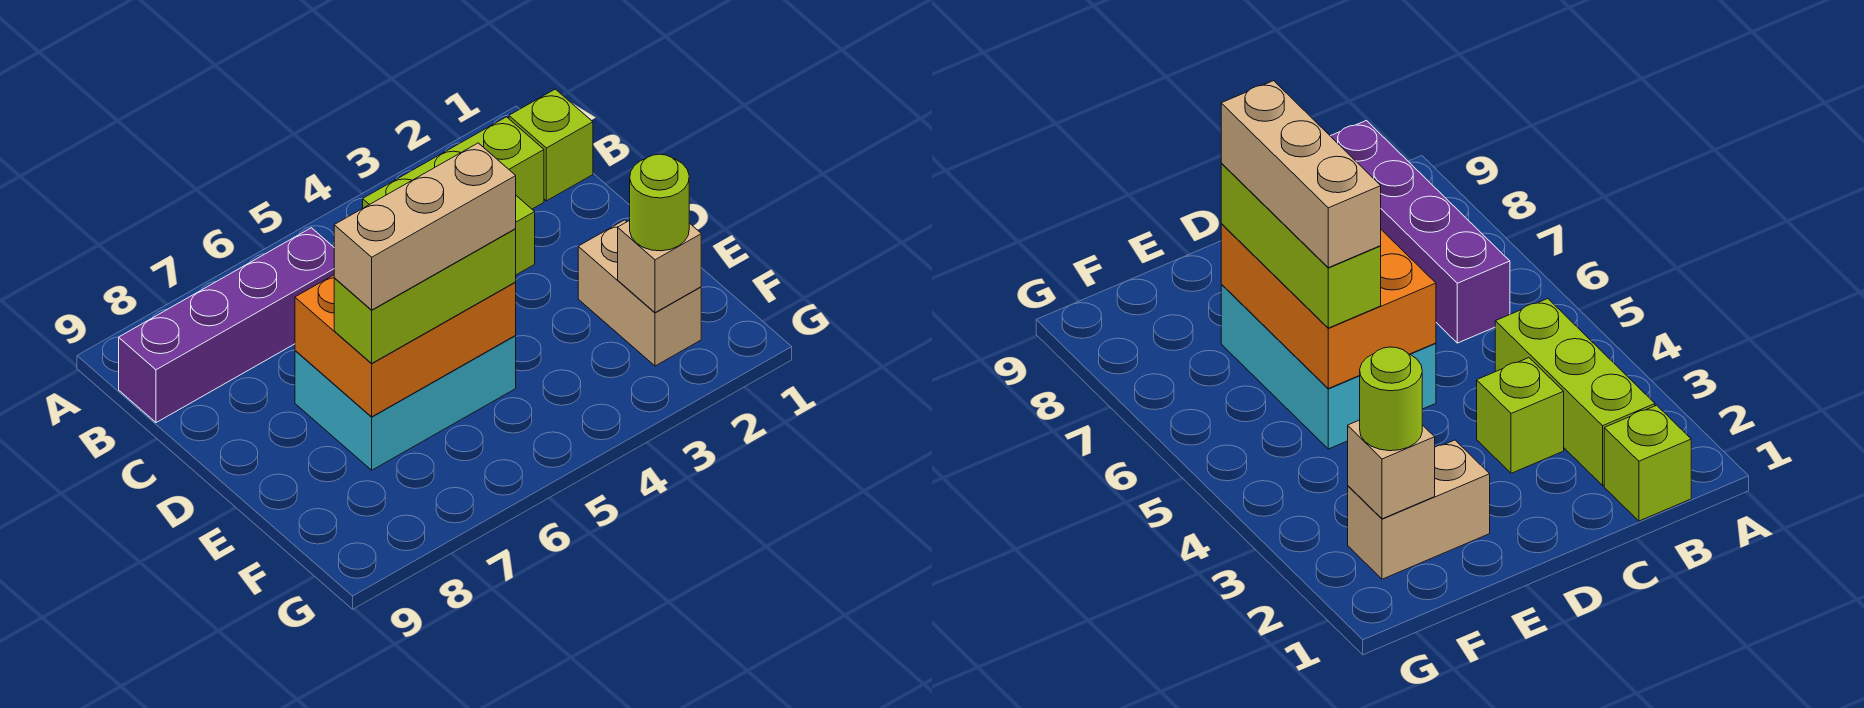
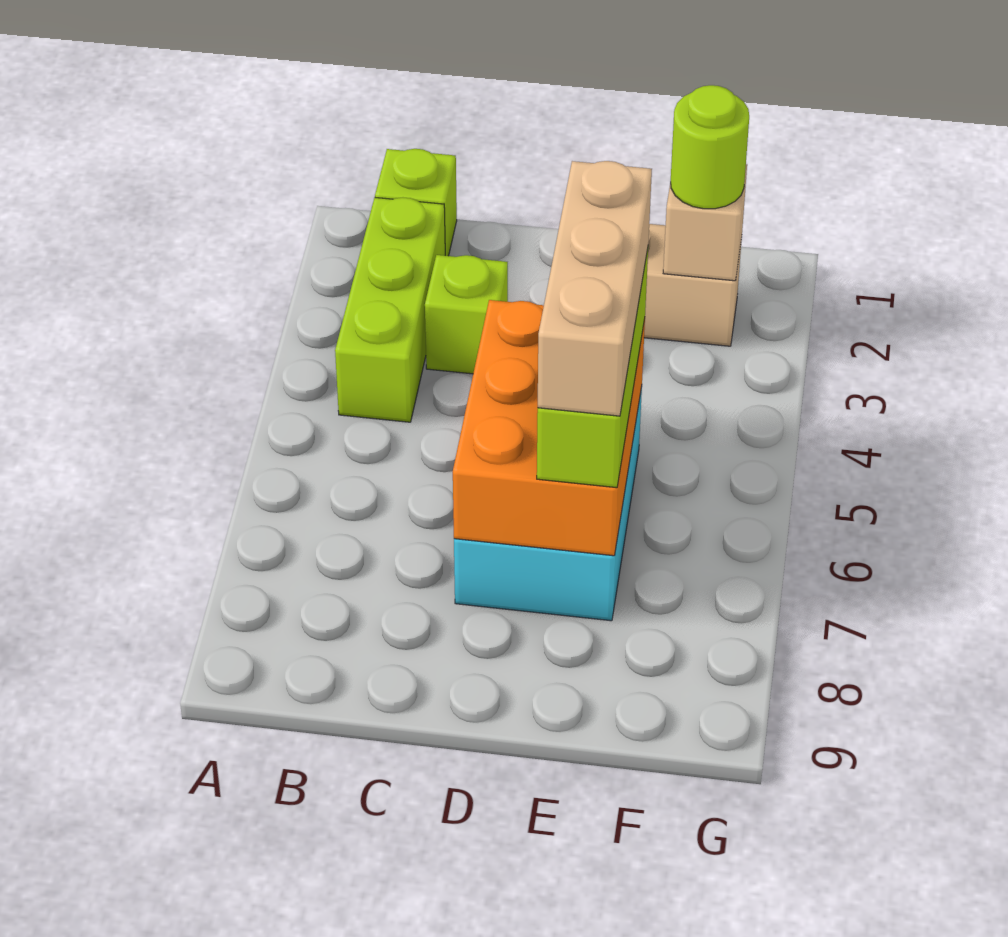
purple 1x4 brick [119,228,334,423] -> none

